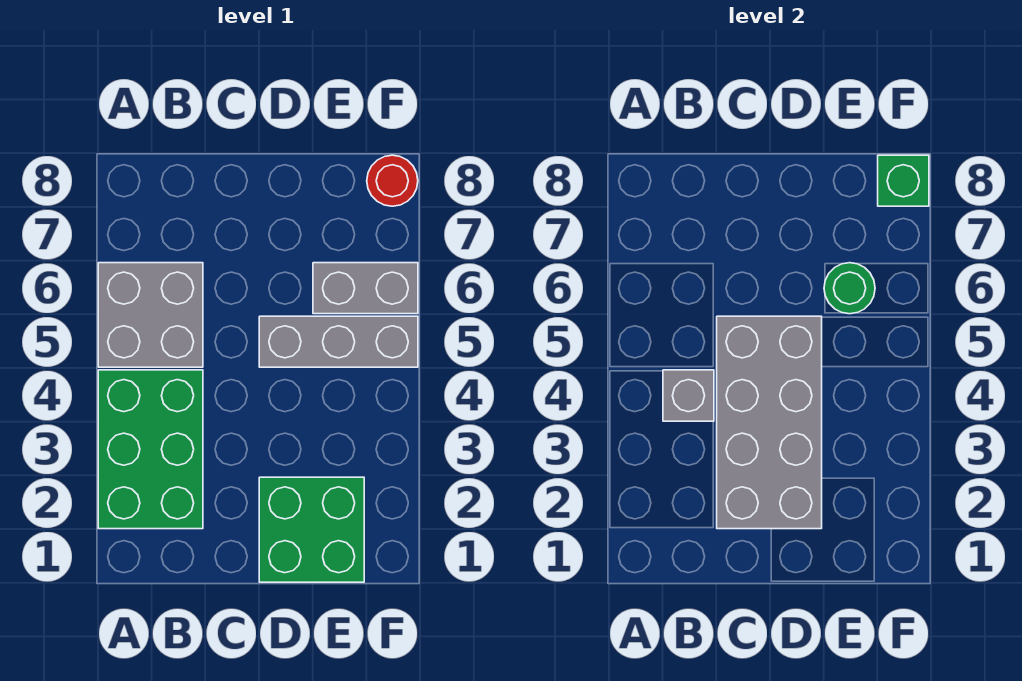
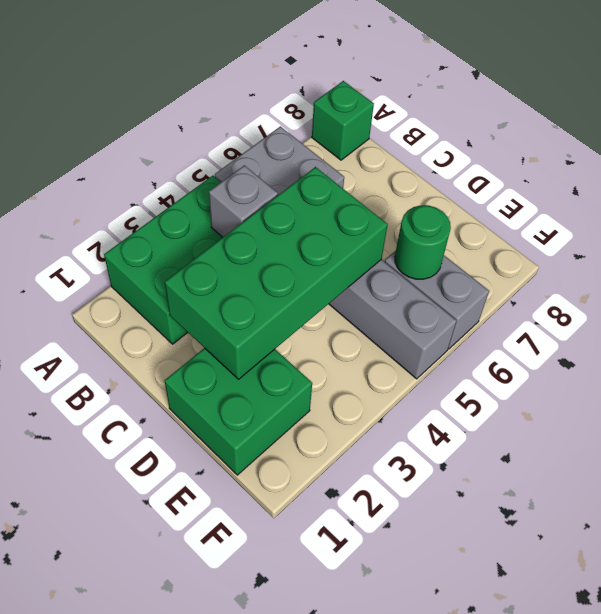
grey 2x4 brick [717,316,822,529] -> green 2x4 brick [165,167,388,379]
red 1x1 round brick [367,155,418,206] -> none
green 1x1 brick [878,155,929,206] -> green 1x1 brick moved to [312,81,374,160]

